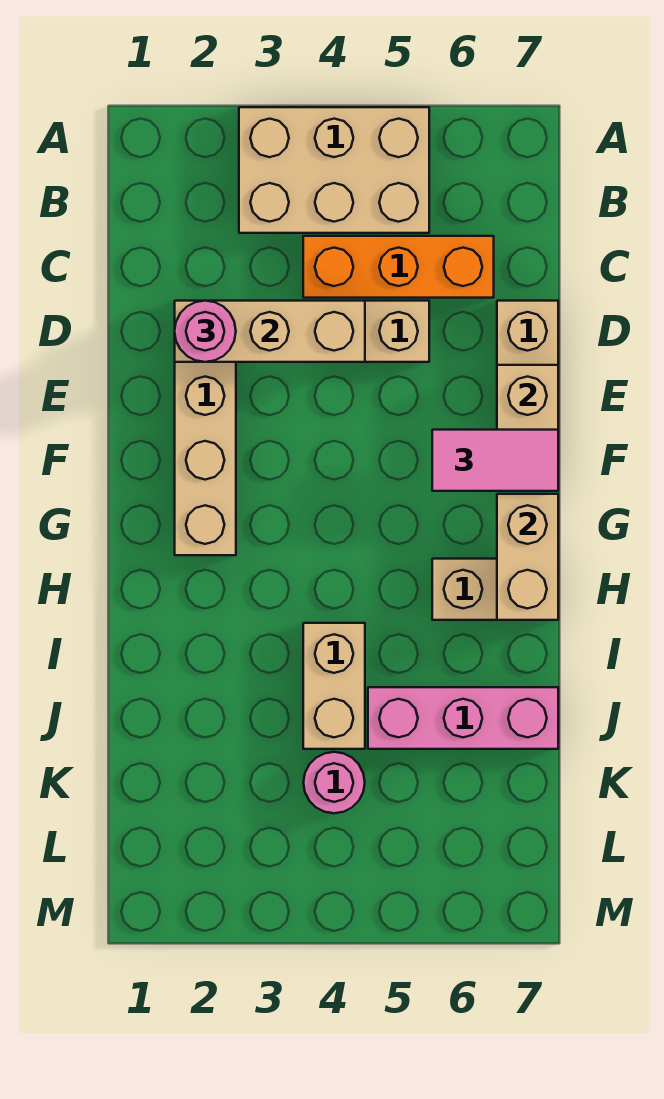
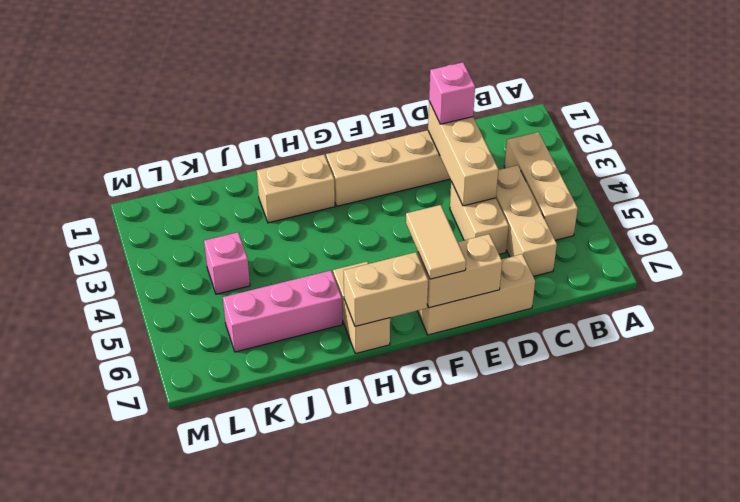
tan 2x3 brick [239,107,429,233] -> tan 1x3 brick [504,132,578,240]
orange 1x3 brick [303,236,494,298] -> tan 1x3 brick [496,165,557,276]
pink 1x1 round brick [175,301,236,362] -> pink 1x1 brick [429,62,475,124]
pink 1x2 tile [432,430,558,491] -> tan 1x2 tile [406,205,466,279]
tan 1x2 brick [303,623,365,749] -> tan 1x2 brick moved to [257,155,335,223]
pink 1x3 brick [368,687,558,749] -> pink 1x3 brick turned to [223,271,342,352]
pink 1x1 round brick [303,752,365,813] -> pink 1x1 brick [204,232,250,294]

